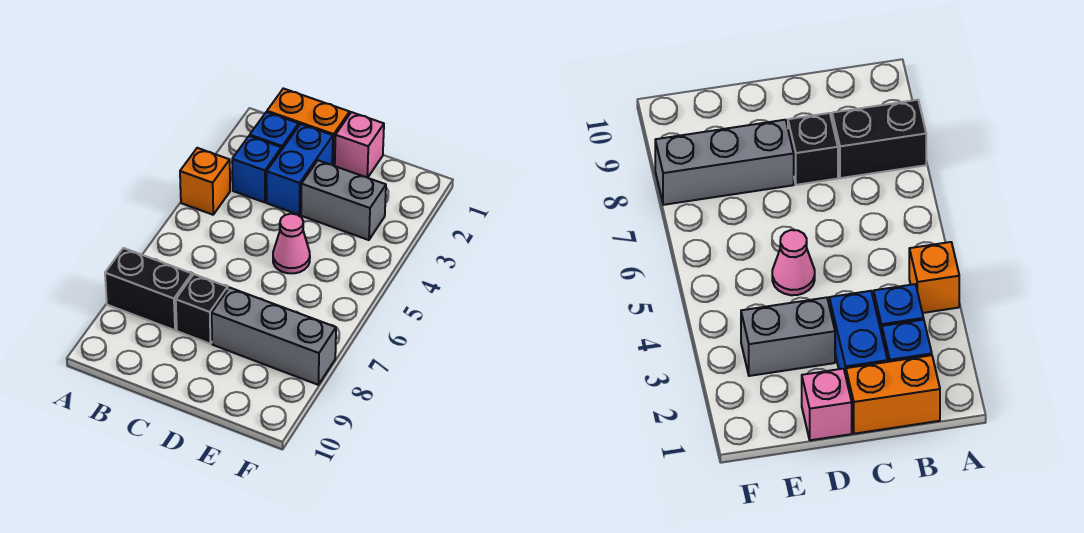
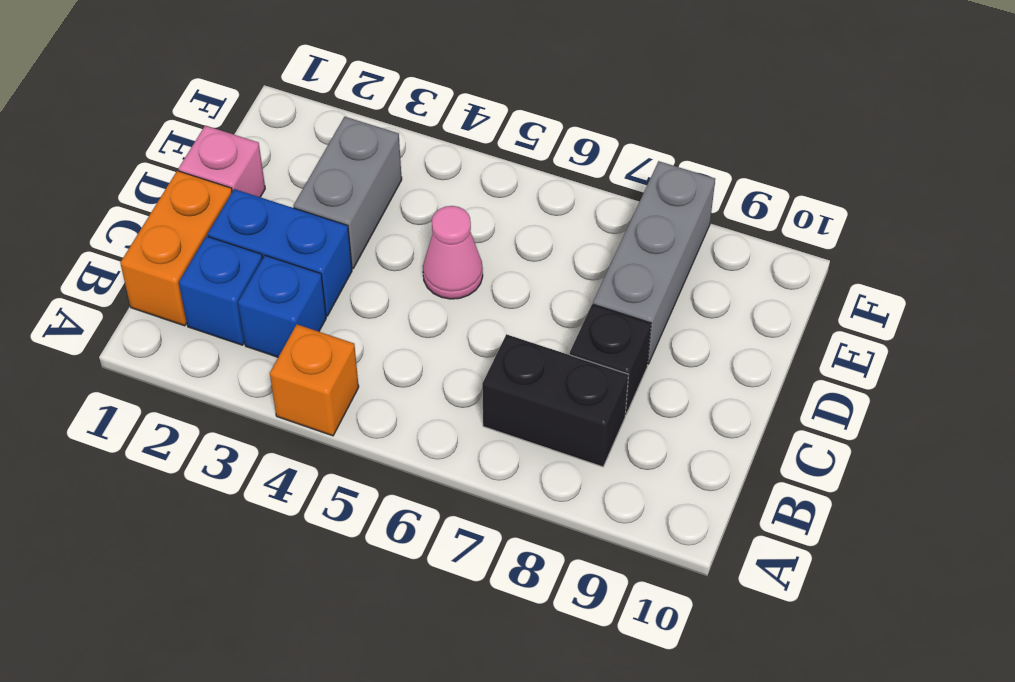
black 1x2 brick [105,248,192,330] -> black 1x2 brick turned to [482,334,628,467]

